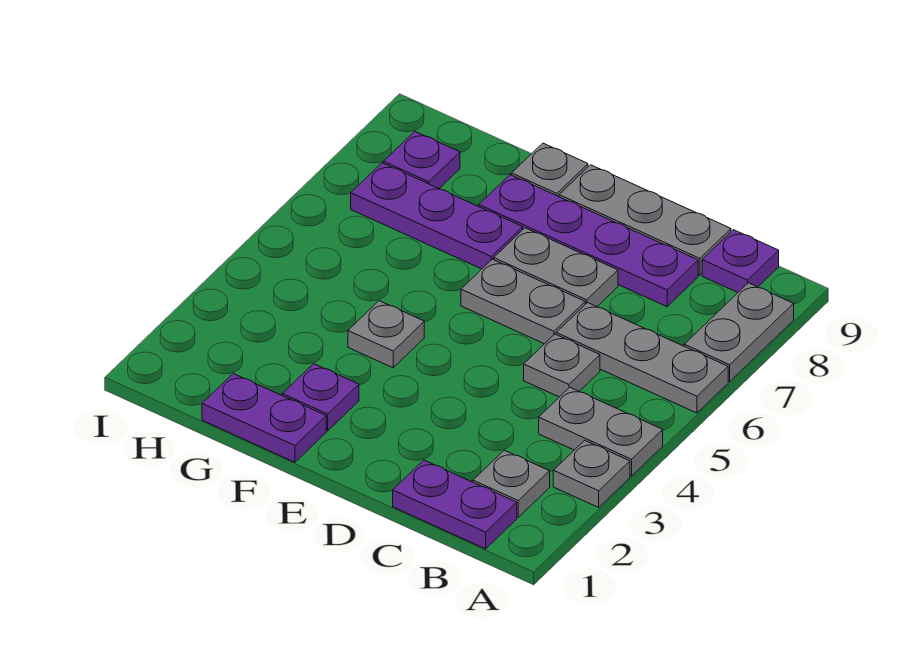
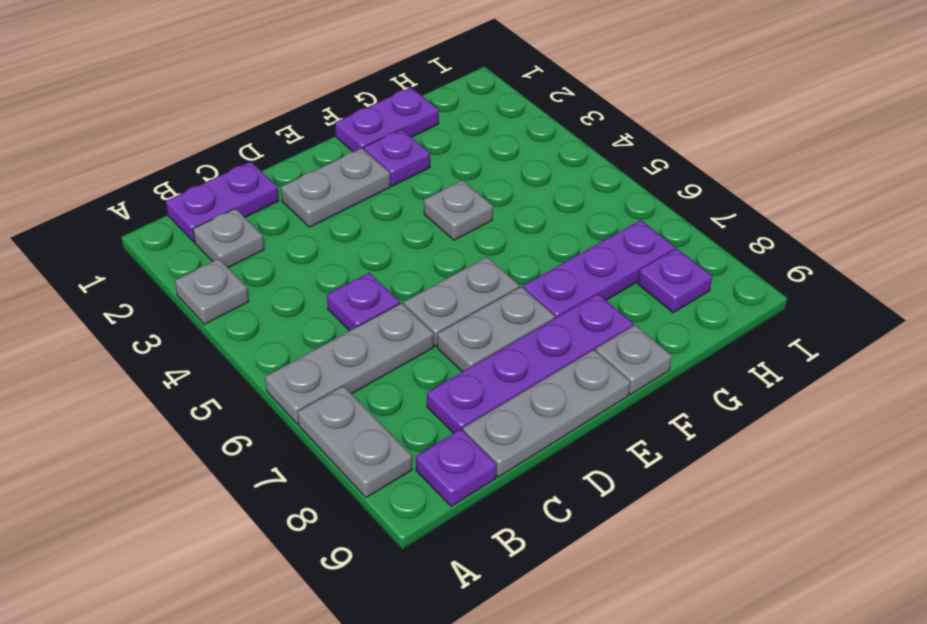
grey 1x2 plate [539,387,663,476] -> grey 1x2 plate moved to [281,148,390,227]
grey 1x1 plate [524,334,600,397] -> purple 1x1 plate [327,273,400,331]

